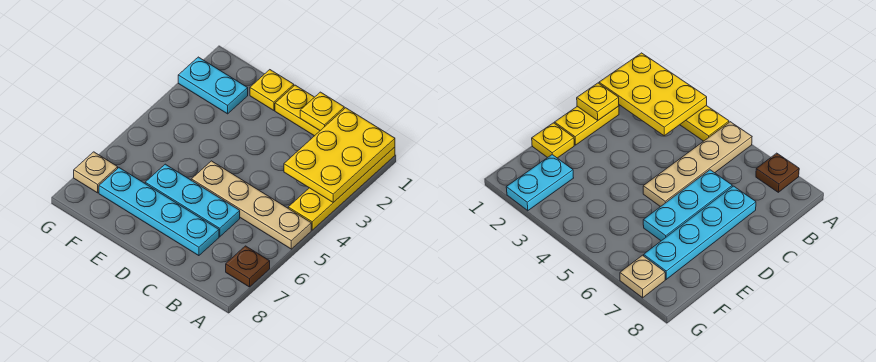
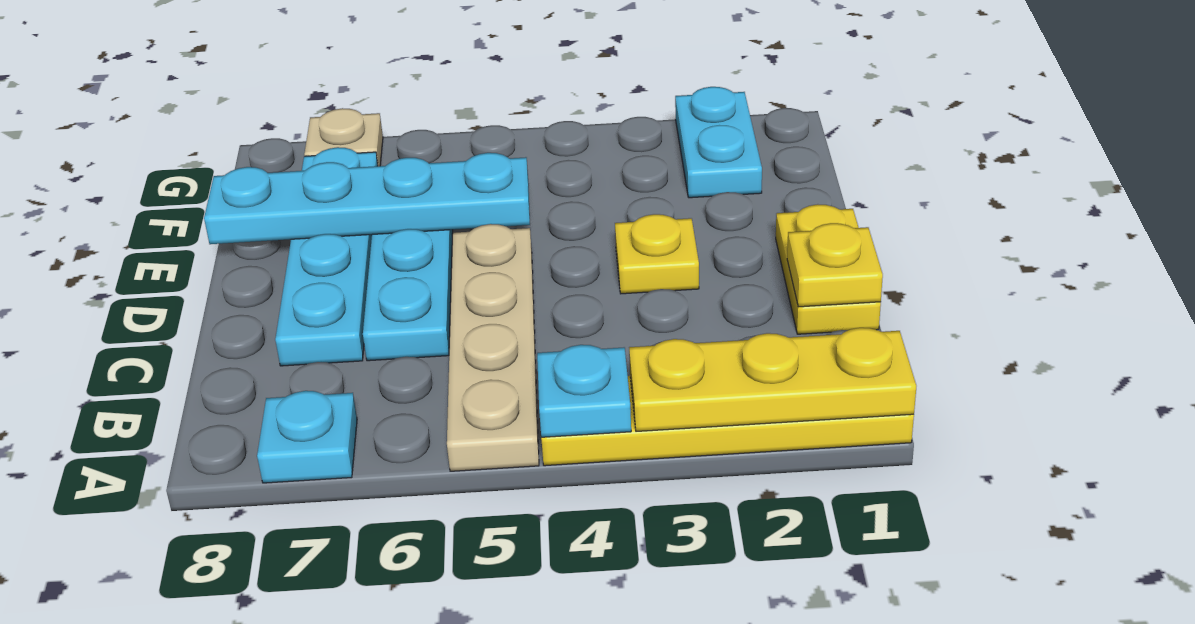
yellow 2x3 plate [284,108,395,202] -> yellow 1x3 plate [629,328,916,431]
none -> cyan 1x1 plate [537,345,631,437]
brown 1x1 plate [226,246,270,287] -> cyan 1x1 plate [257,391,357,483]
yellow 1x1 plate [250,70,294,110] -> yellow 1x1 plate moved to [615,214,699,294]
none -> cyan 1x4 plate [204,153,530,244]

